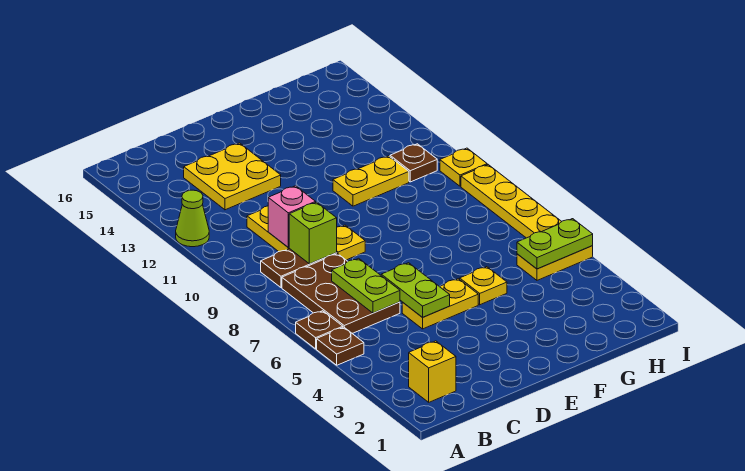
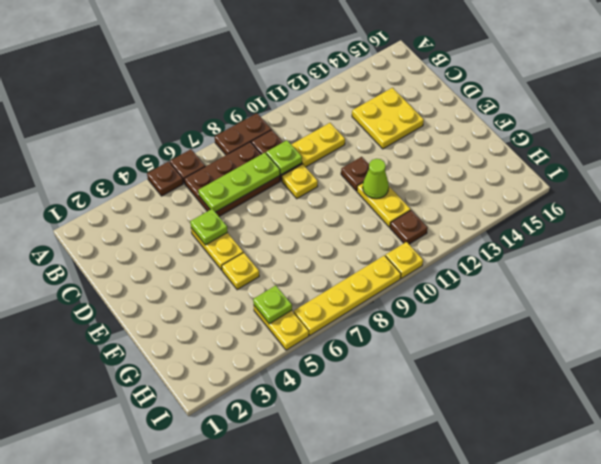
none -> brown 1x2 plate [215,113,271,155]
lime 1x1 cone [176,190,209,247] -> lime 1x1 cone moved to [363,159,389,199]
yellow 1x1 brick [409,341,456,402] -> none
lime 1x2 plate [332,258,400,313] -> lime 1x3 plate [198,153,280,212]
lime 1x1 brick [289,202,337,264] -> lime 1x1 plate [266,140,302,175]
pink 1x1 brick [268,186,316,247] -> none
lime 1x2 plate [381,263,450,317] -> lime 1x1 plate [190,209,228,245]
none -> brown 1x1 plate [341,157,369,191]
lime 1x2 plate [517,219,593,269] -> lime 1x1 plate [253,285,292,324]

